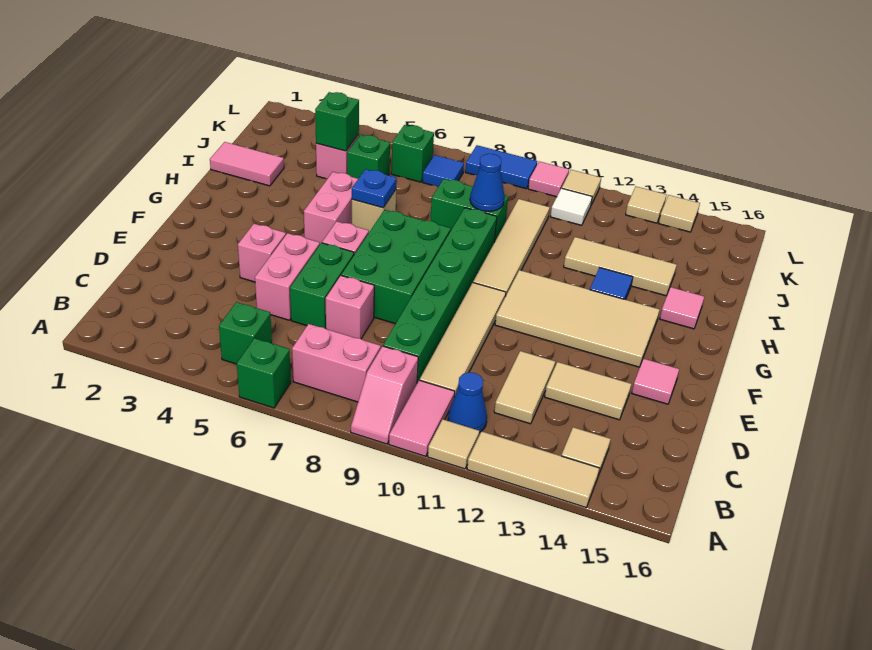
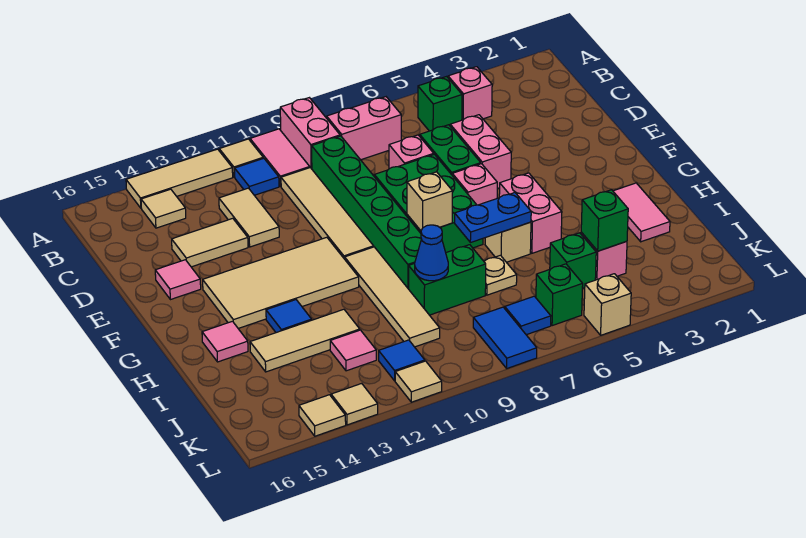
green 1x1 brick [237,338,291,408] -> none
pink 1x2 slope [351,346,418,444] -> pink 1x2 brick [280,98,340,169]
blue 1x1 cone [448,372,487,433] -> blue 1x1 tile [235,158,279,195]
pink 1x1 brick [238,224,286,282] -> pink 1x1 brick moved to [448,67,492,120]
none -> tan 1x1 brick [407,172,453,231]
blue 1x1 plate [352,169,397,208] -> blue 1x2 plate [455,193,531,243]
pink 1x2 tile [210,142,284,186] -> pink 1x2 tile turned to [613,183,670,242]
none -> tan 1x1 plate [484,255,517,295]
white 1x1 tile [550,188,592,225] -> blue 1x1 tile [379,340,425,381]
none -> tan 1x1 brick [584,274,631,335]
blue 1x2 tile [465,145,537,189] -> blue 1x2 tile turned to [473,307,537,368]
pink 1x1 tile [528,161,569,197] -> pink 1x1 tile moved to [330,330,376,371]

